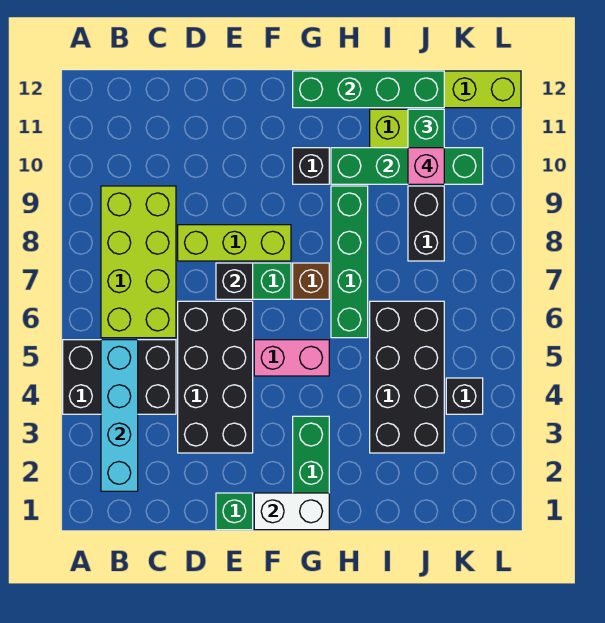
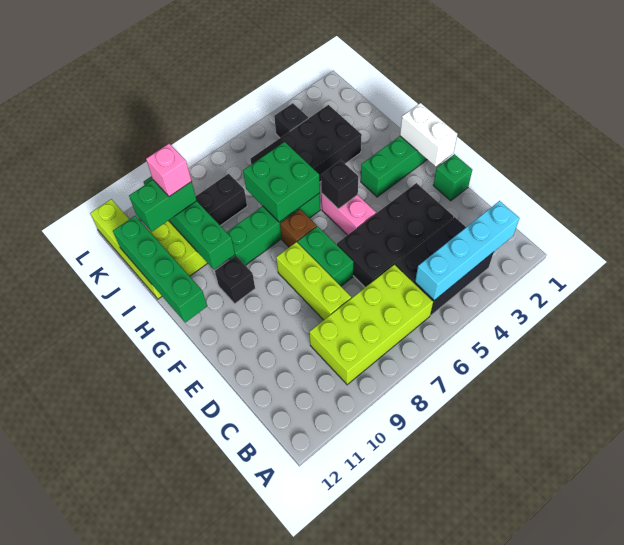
black 2x3 brick [63,340,176,414] -> black 2x3 brick turned to [395,217,494,315]
black 1x1 brick [216,263,253,299] -> black 1x1 brick moved to [321,160,358,209]
none -> green 2x2 brick [243,142,320,222]

